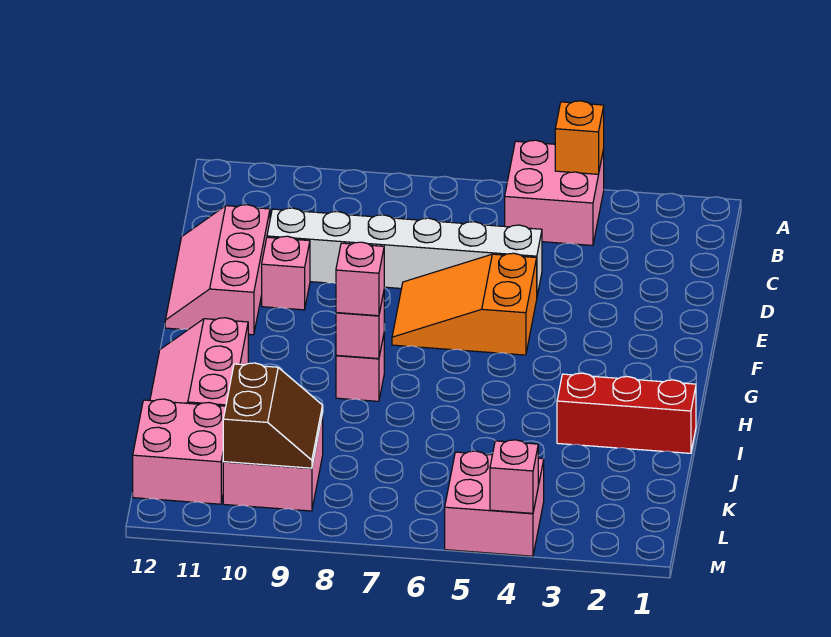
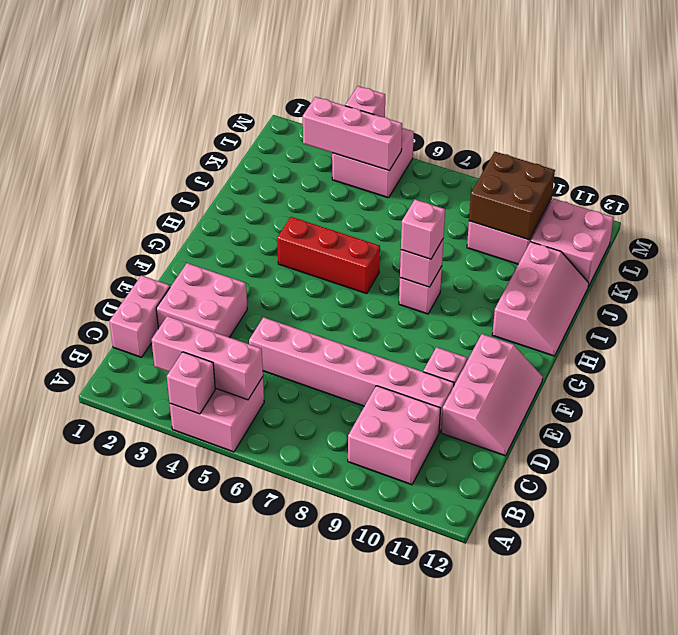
orange 1x1 brick [555,101,604,174] -> pink 1x1 brick [167,352,215,414]
none -> pink 1x3 brick [151,316,263,400]
none -> pink 2x2 brick [348,386,441,485]
none -> pink 1x2 brick [109,276,170,357]
none -> pink 2x2 brick [156,263,247,337]
white 1x6 brick [267,208,542,295] -> pink 1x6 brick [249,317,454,433]
orange 2x3 slope [392,253,537,355] -> none
red 1x3 brick [557,373,696,453] -> red 1x3 brick moved to [277,217,380,294]
brown 2x2 slope [223,363,323,468] -> brown 2x2 brick [469,152,555,240]
none -> pink 1x3 brick [303,97,402,170]

